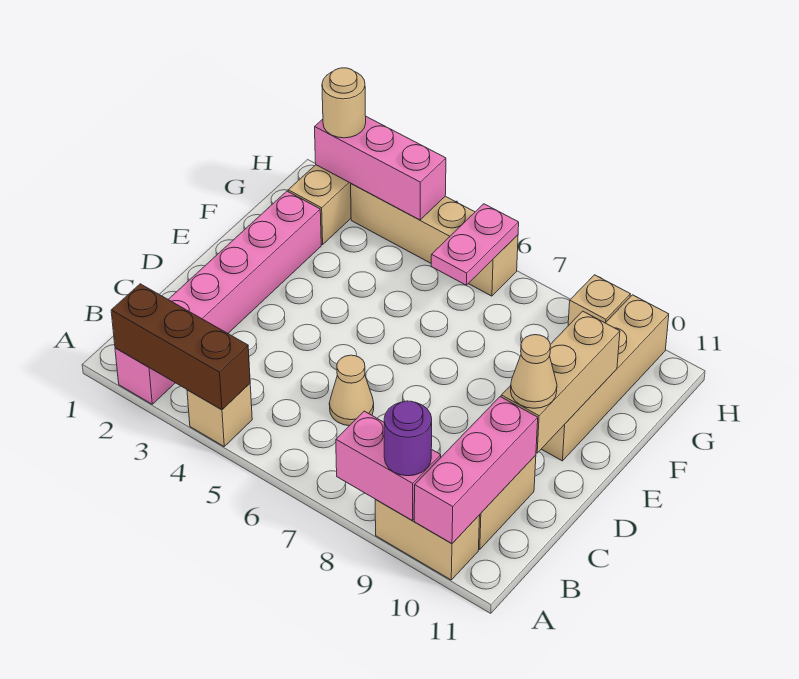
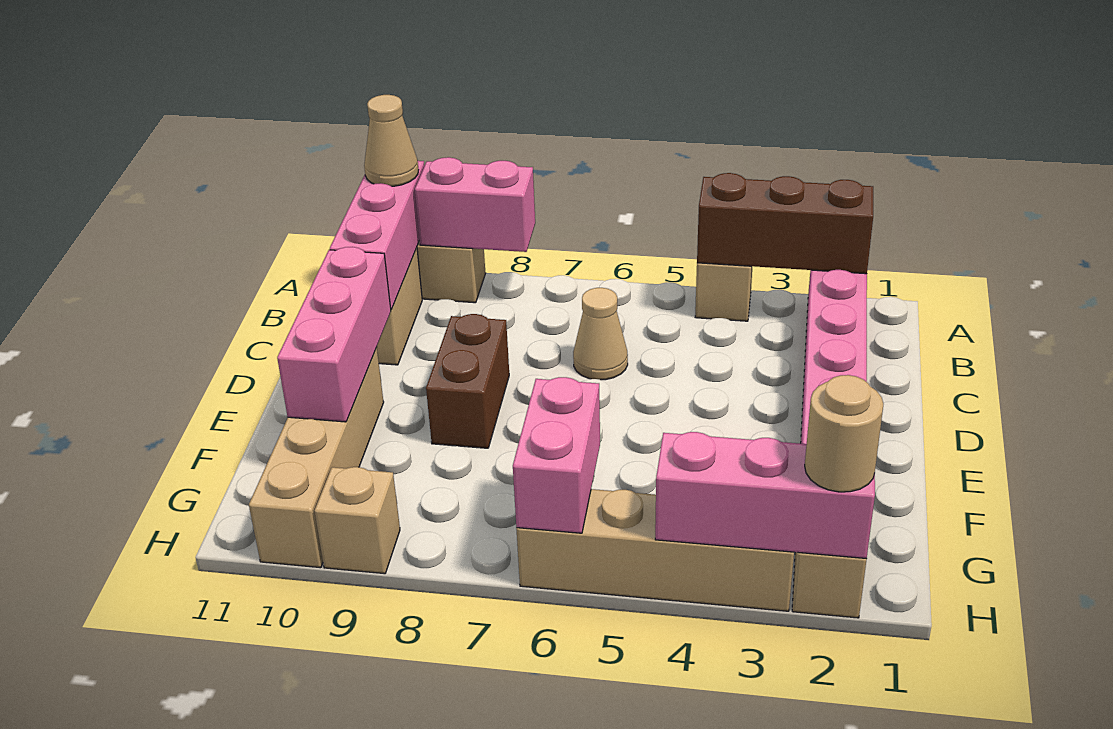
purple 1x1 round brick [384,401,432,476] -> none
none -> brown 1x2 brick [426,314,509,448]
tan 1x3 brick [501,311,620,453] -> pink 1x3 brick [277,247,391,422]
tan 1x1 cone [511,335,557,408] -> tan 1x1 cone moved to [364,95,418,186]
pink 1x2 plate [431,204,519,285] -> pink 1x2 brick [513,377,600,533]

